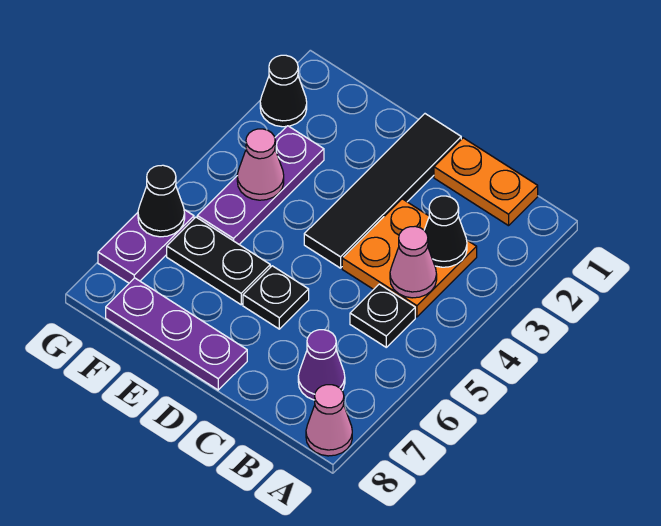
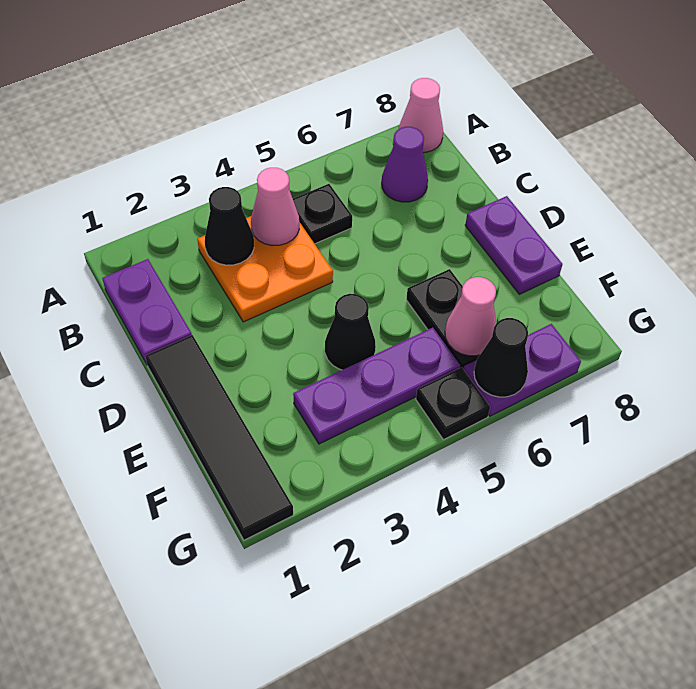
orange 1x2 plate [434,138,538,226] -> purple 1x2 plate [102,259,192,364]
black 1x4 tile [304,114,461,268] -> black 1x4 tile turned to [146,335,293,540]
black 1x1 plate [243,266,309,329] -> black 1x1 plate moved to [416,367,490,440]
purple 1x3 plate [106,278,247,390] -> purple 1x2 plate [465,196,563,294]
pink 1x1 cone [237,129,284,200] -> pink 1x1 cone moved to [445,277,496,356]
black 1x1 cone [260,55,307,127] -> black 1x1 cone moved to [325,294,376,370]

